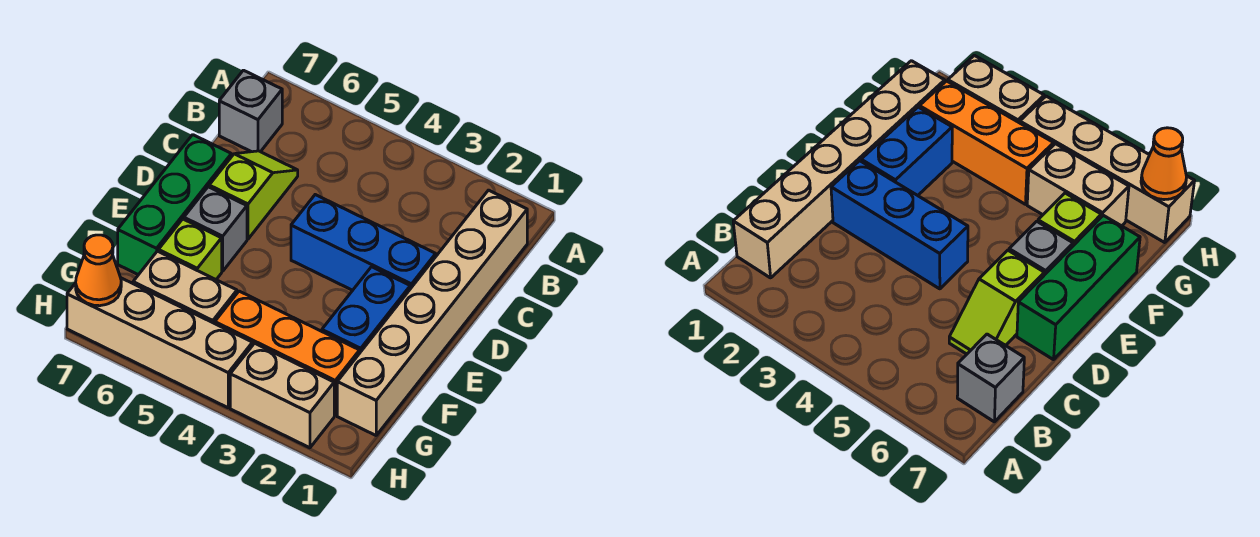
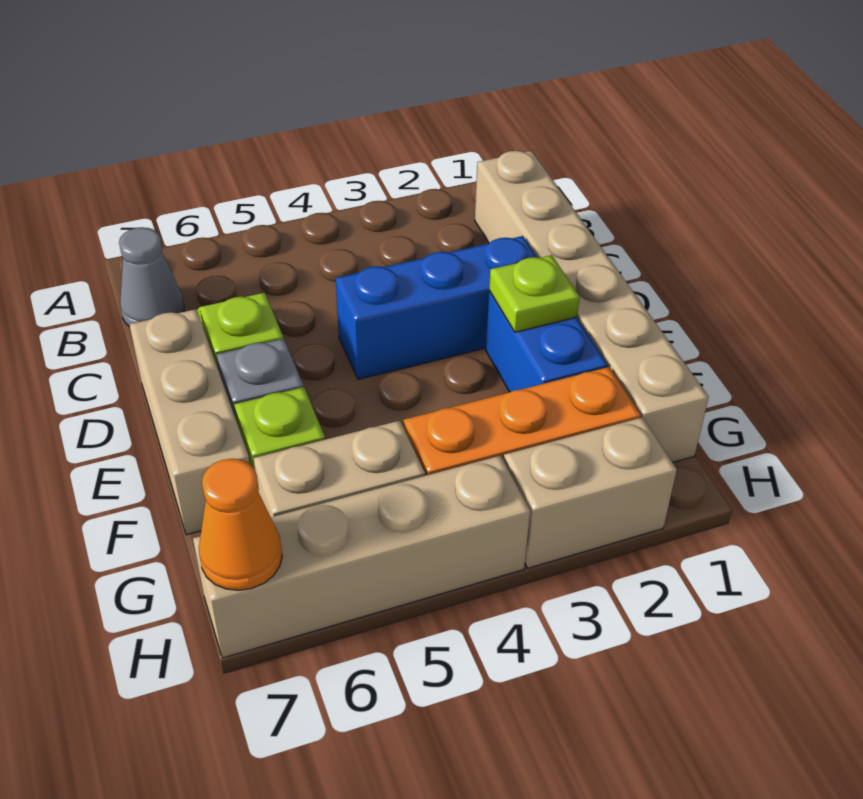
grey 1x1 brick [219,70,282,152] -> grey 1x1 cone [119,227,184,327]
green 1x3 brick [118,135,231,275] -> tan 1x3 brick [129,309,250,535]
none -> lime 1x1 plate [489,255,580,332]

